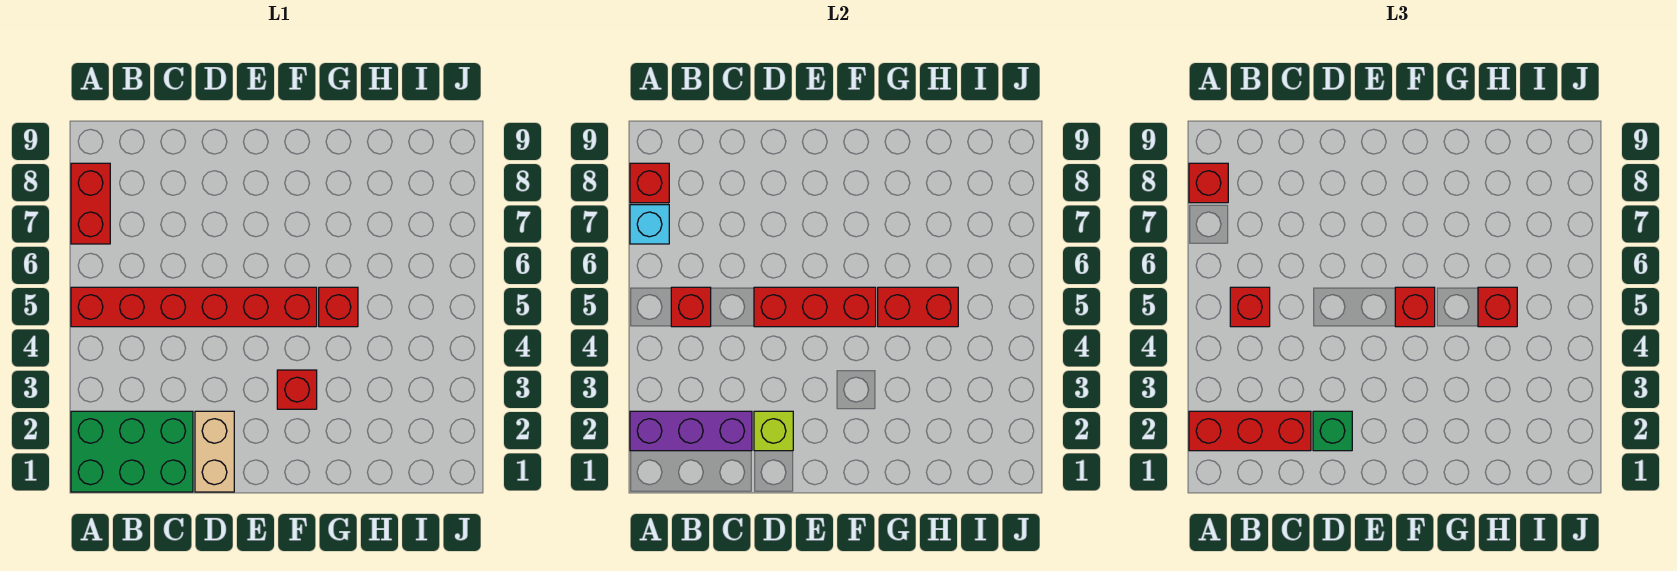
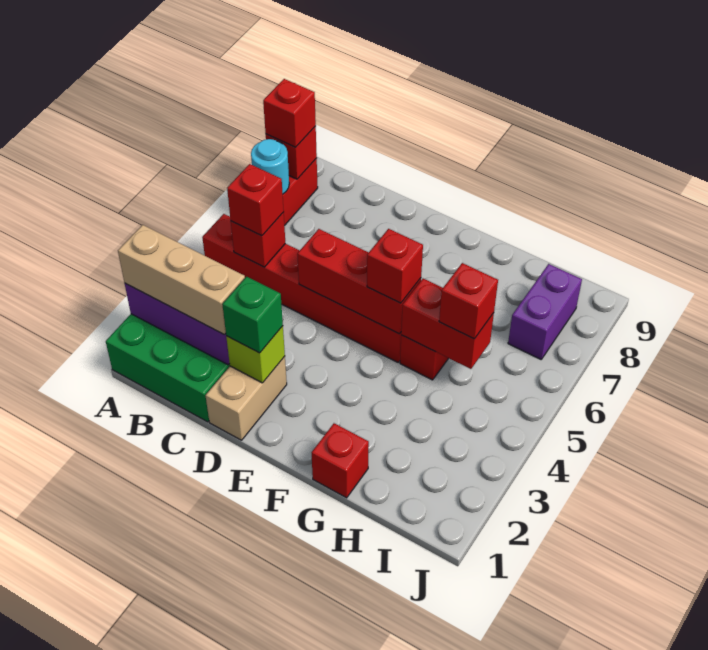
red 1x3 brick [1189,411,1311,451] -> tan 1x3 brick [118,225,245,335]
cyan 1x1 brick [630,205,669,244] -> cyan 1x1 round brick [251,139,289,194]
red 1x1 brick [277,370,317,409] -> red 1x1 brick moved to [312,423,369,498]
none -> purple 1x2 brick [508,264,582,359]

